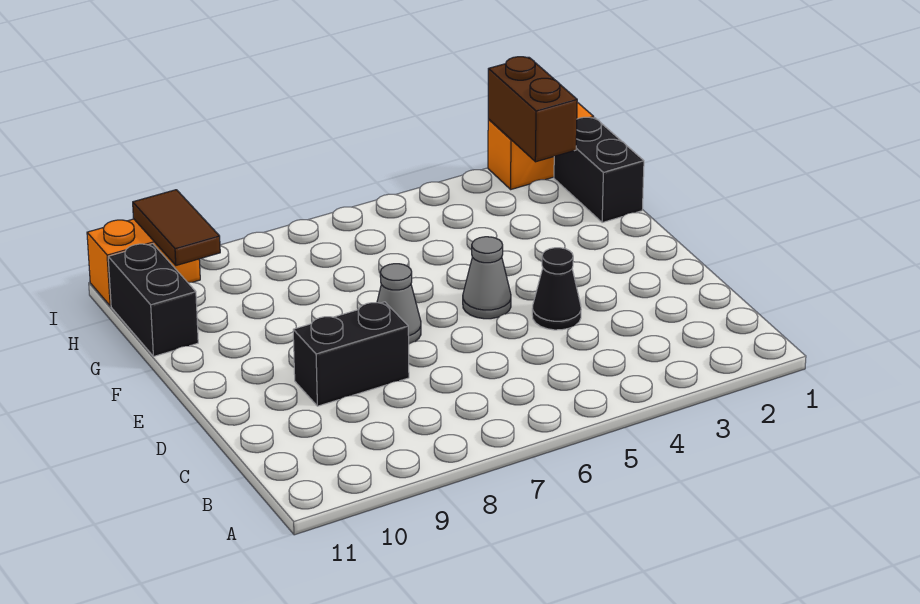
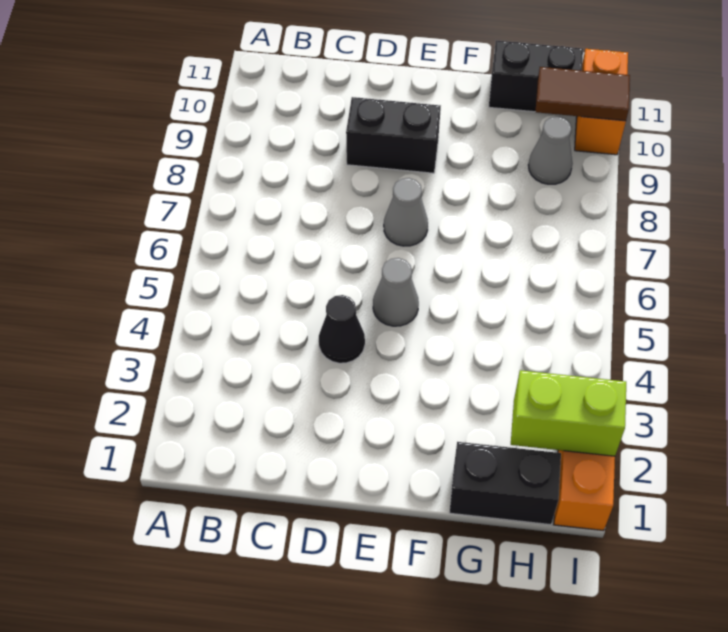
black 1x2 brick [293,302,409,406] -> black 1x2 brick turned to [346,97,441,173]
brown 1x2 brick [488,57,577,162] -> lime 1x2 brick [511,370,626,456]
none -> grey 1x1 cone [528,117,573,184]

